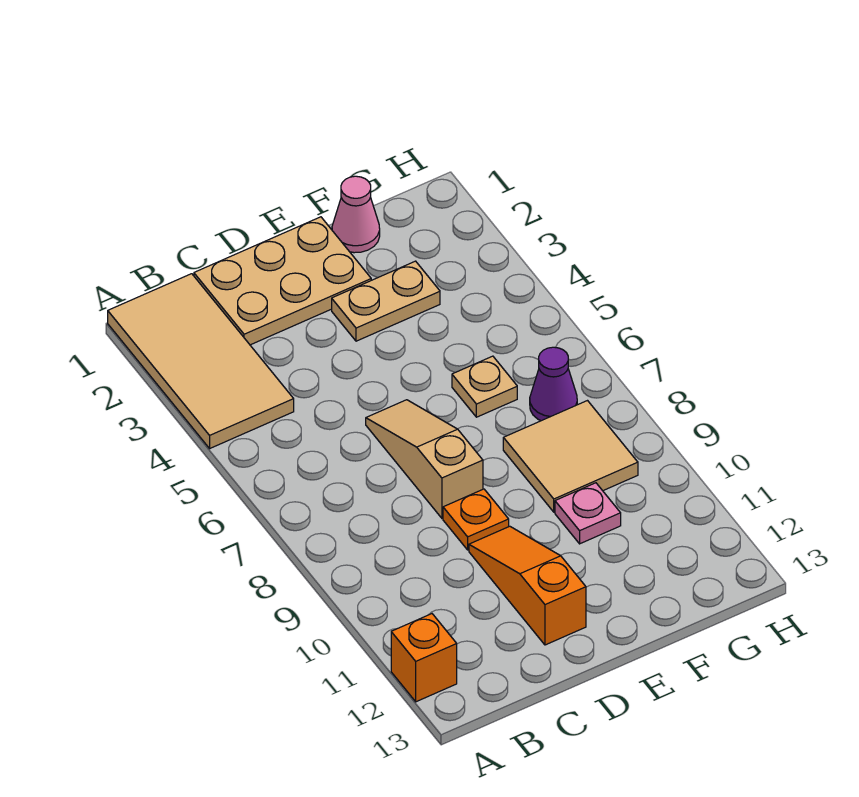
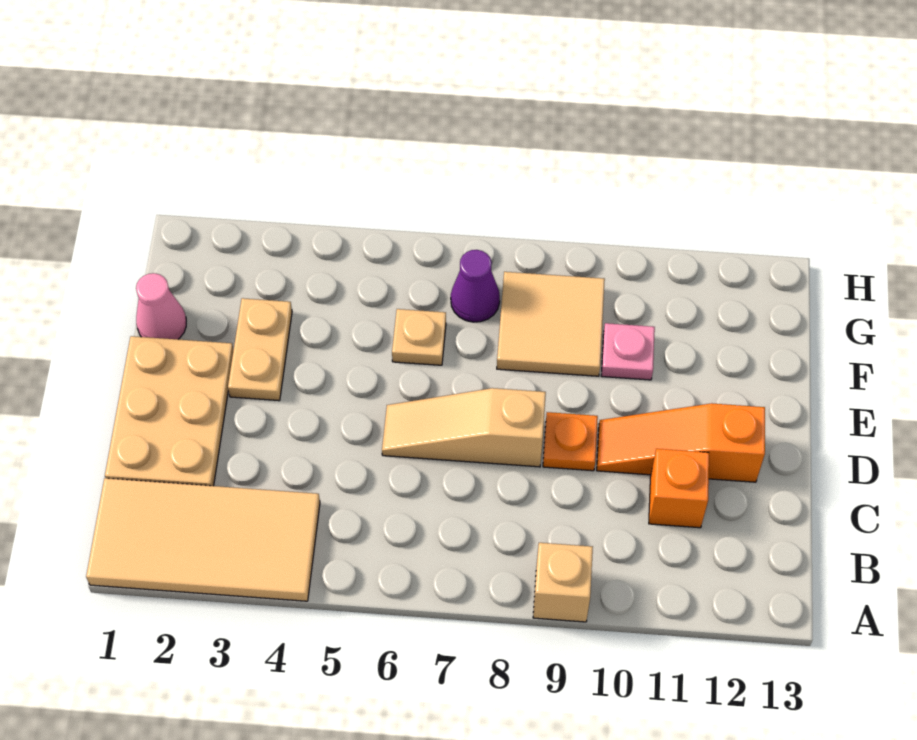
none -> tan 1x1 brick [533,543,593,622]
orange 1x1 brick [391,614,457,702] -> orange 1x1 brick moved to [649,449,709,528]

